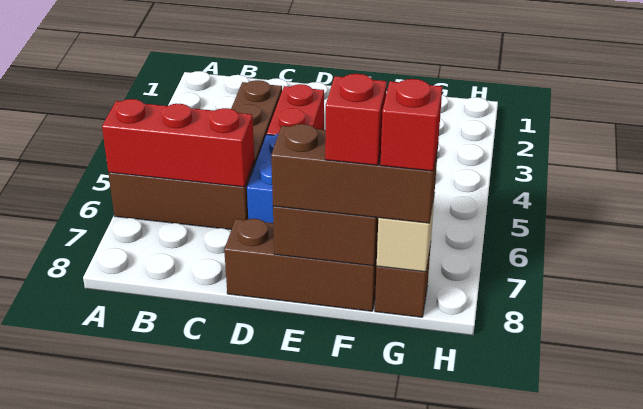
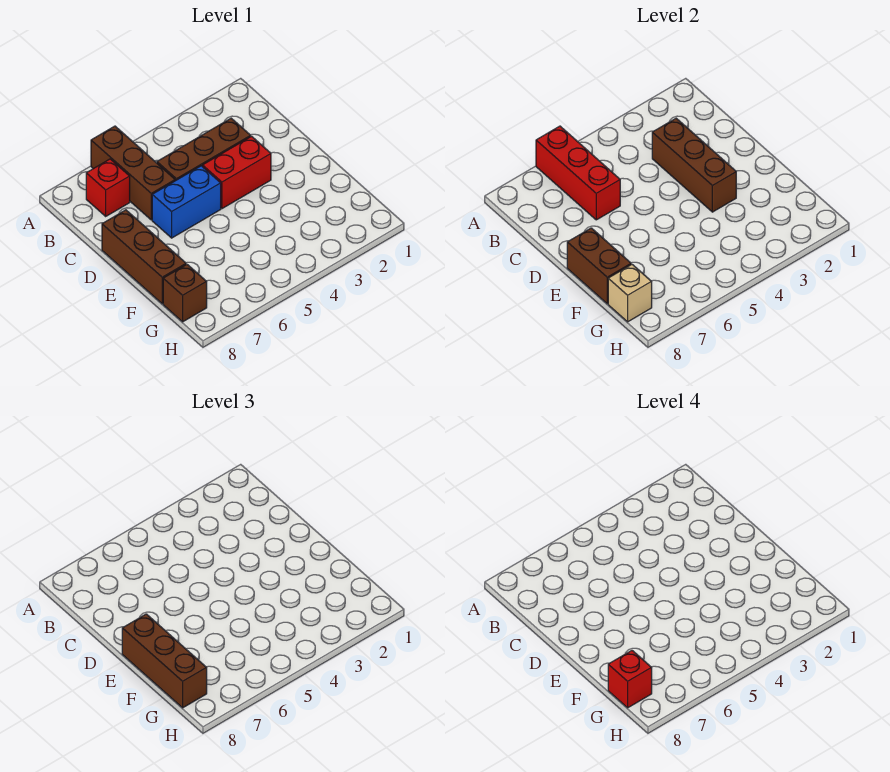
none -> brown 1x3 brick [652,118,736,212]
red 1x1 brick [325,74,387,165] -> red 1x1 brick moved to [86,159,130,216]

